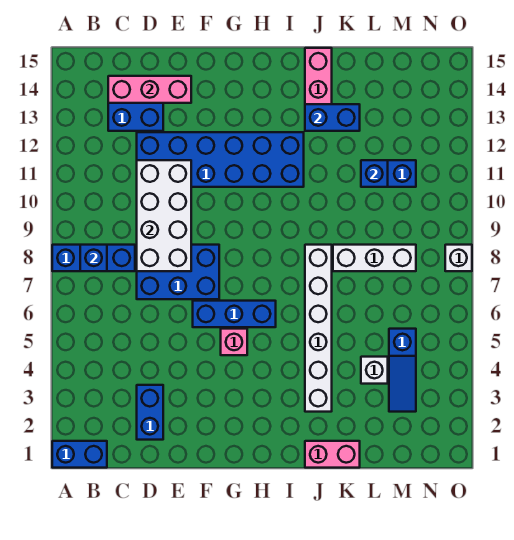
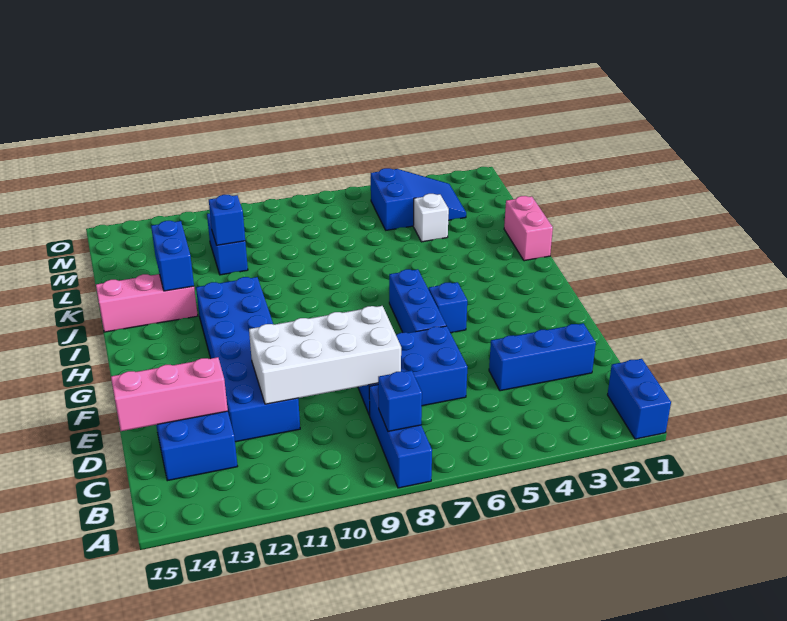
pink 1x3 brick [108,76,191,103] -> pink 1x3 brick turned to [111,357,228,431]
blue 1x2 brick [137,385,163,440] -> blue 1x3 brick [489,323,596,391]
blue 2x3 brick [137,245,219,299] -> blue 2x3 brick turned to [358,326,467,416]
pink 1x1 brick [221,329,247,355] -> blue 1x1 brick [429,282,467,333]
white 1x6 brick [305,245,332,412] -> none
white 1x3 brick [333,245,416,271] -> none
blue 1x3 slope [389,329,416,412] -> blue 2x3 slope [371,168,466,230]
white 1x1 brick [445,245,472,271] -> none

